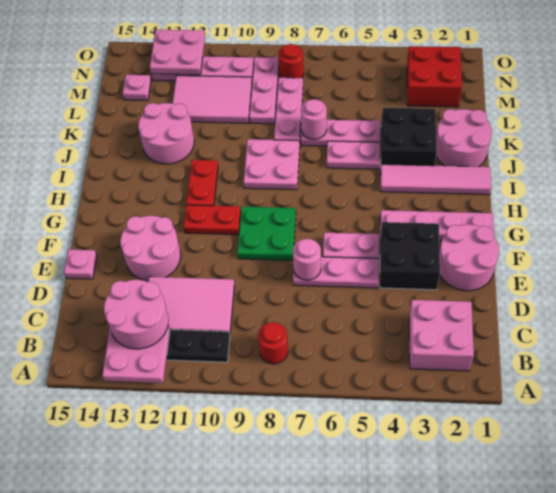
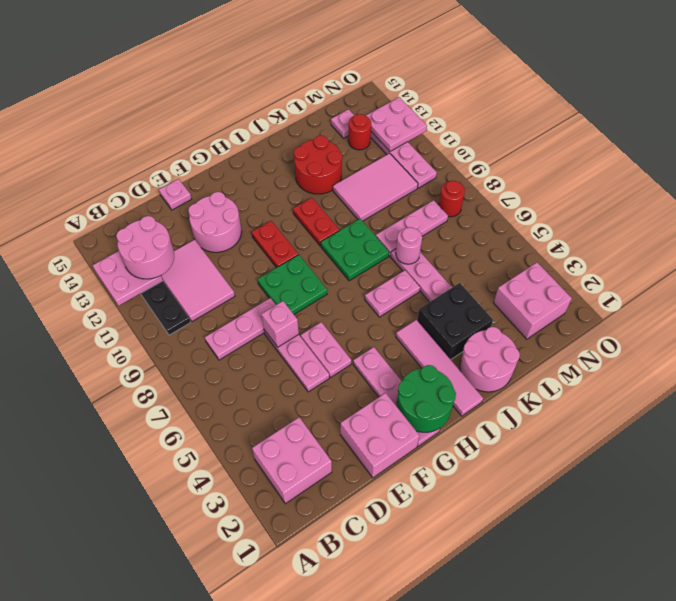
red 1x1 round brick [258,322,288,364] -> red 1x1 round brick moved to [348,114,371,150]
pink 2x2 round brick [440,224,499,291] -> pink 2x2 brick [340,393,419,478]
black 2x2 brick [380,222,440,290] -> none
pink 1x1 round brick [293,239,321,280] -> pink 1x1 brick [262,301,299,347]
none -> green 2x2 round brick [397,365,456,432]
red 1x2 plate [186,160,218,206] -> red 1x2 plate turned to [293,198,339,246]
pink 2x2 plate [244,139,300,190] -> green 2x2 plate [321,219,389,281]
pink 1x2 plate [327,141,380,169] -> pink 1x2 plate turned to [365,270,420,317]
pink 2x2 round brick [138,103,194,164] -> red 2x2 round brick [294,135,342,194]
pink 1x3 plate [249,57,279,124] -> pink 1x3 plate moved to [205,298,276,360]
pink 2x3 tile [173,76,252,123] -> pink 2x3 tile turned to [333,153,418,221]
red 2x2 brick [407,46,462,107] -> pink 2x2 brick [494,262,572,339]

